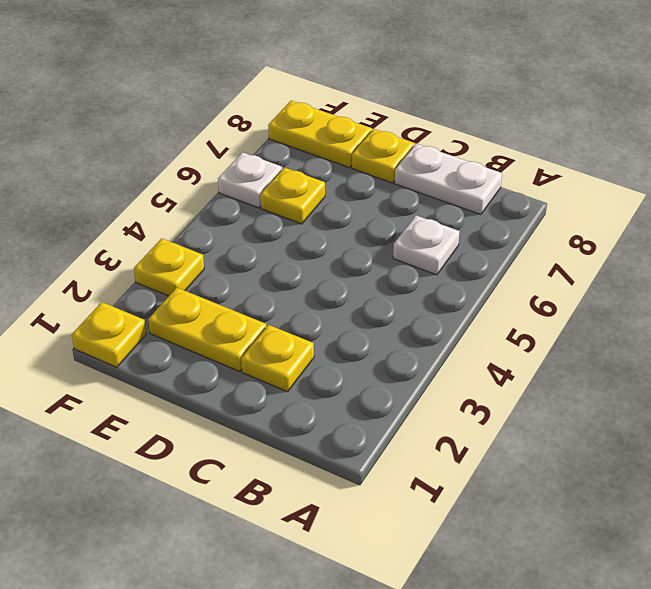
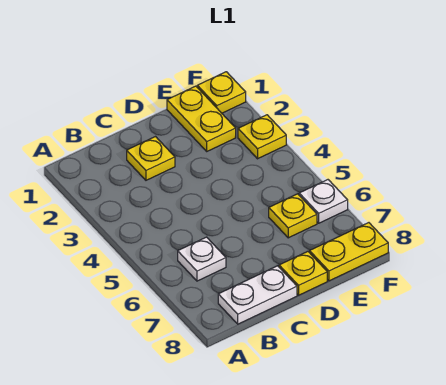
yellow 1x2 plate [148,288,266,372] -> yellow 1x2 plate turned to [167,86,236,151]

